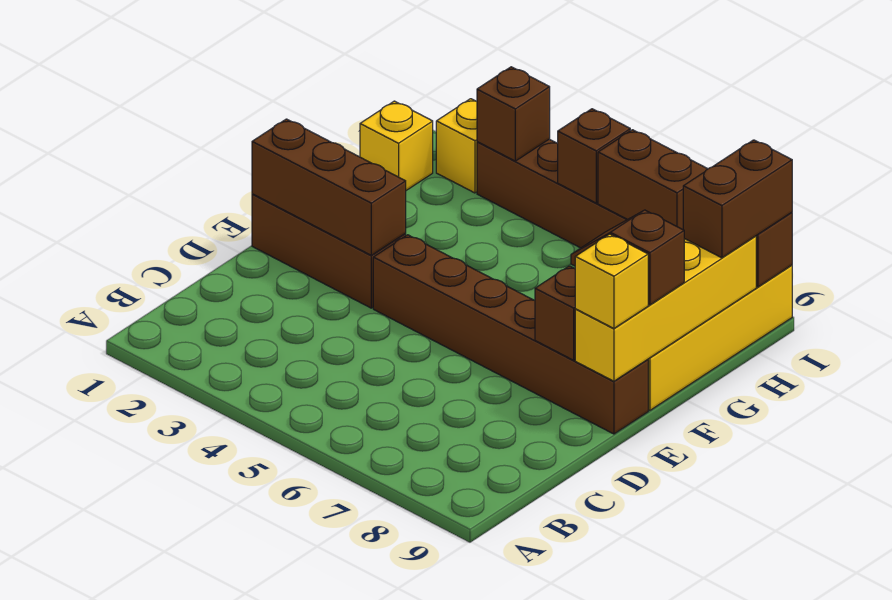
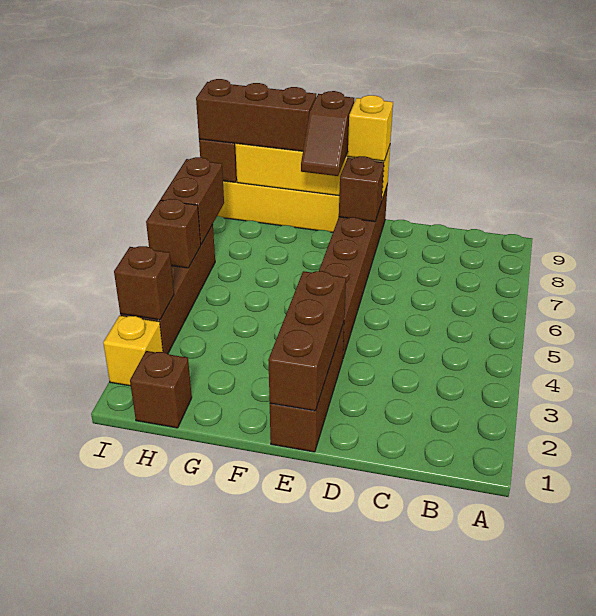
yellow 1x1 brick [360,101,433,190] -> brown 1x1 brick [130,351,192,428]
brown 1x2 brick [683,140,792,258] -> brown 1x3 brick [196,79,316,151]

